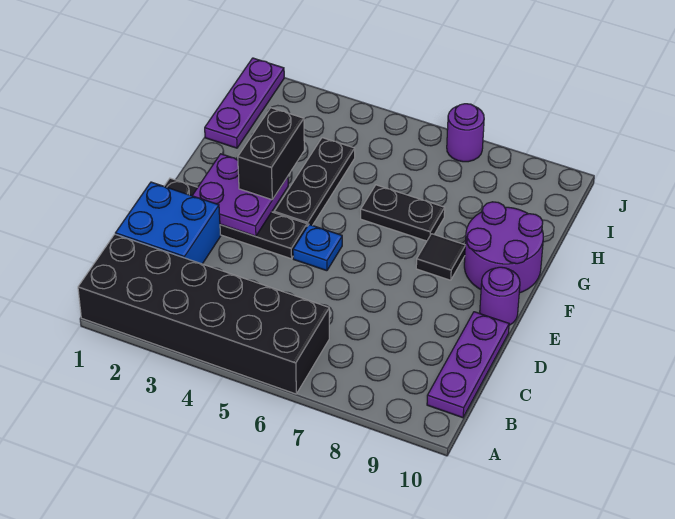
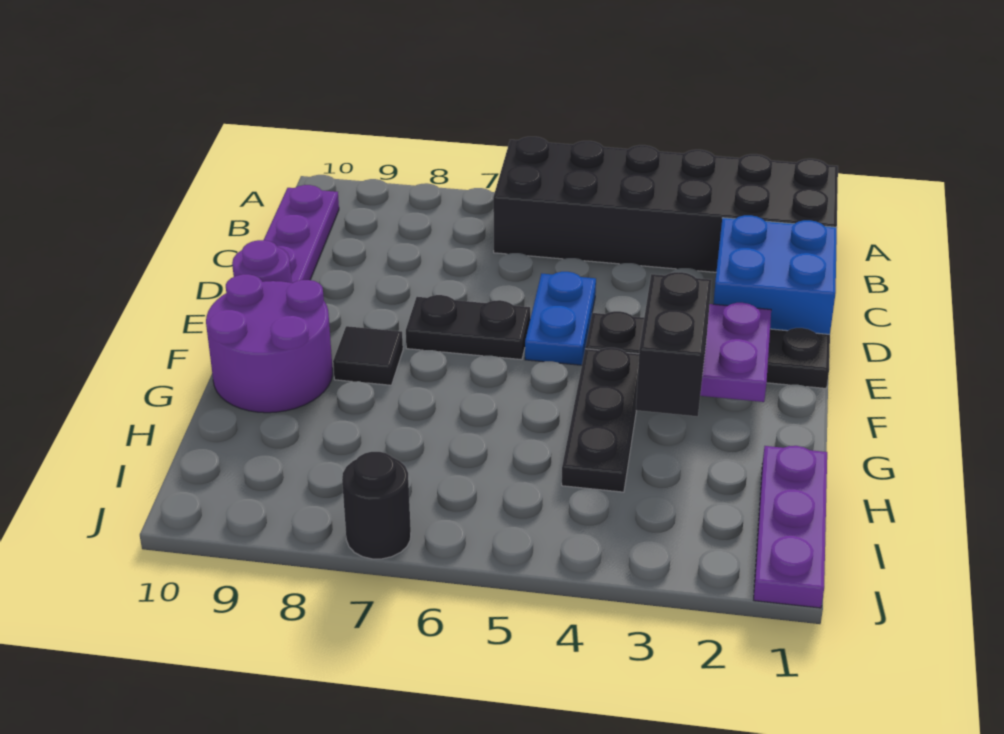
blue 1x1 plate [293,225,342,271] -> blue 1x2 plate [525,272,596,365]
black 1x2 plate [361,185,445,241] -> black 1x2 plate moved to [406,295,530,360]
purple 1x1 round brick [447,104,484,162] -> black 1x1 round brick [342,452,411,559]

